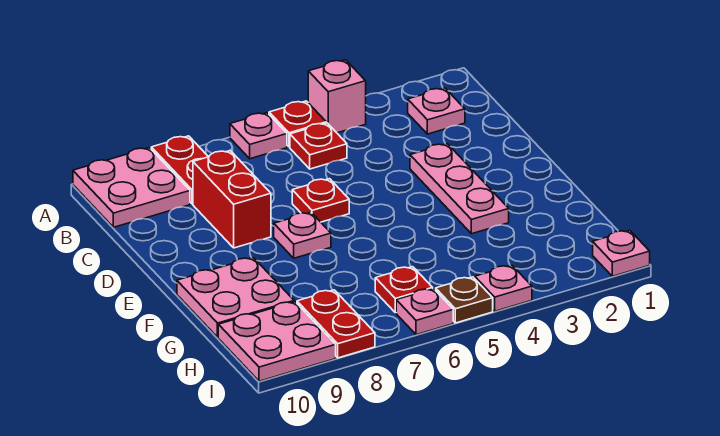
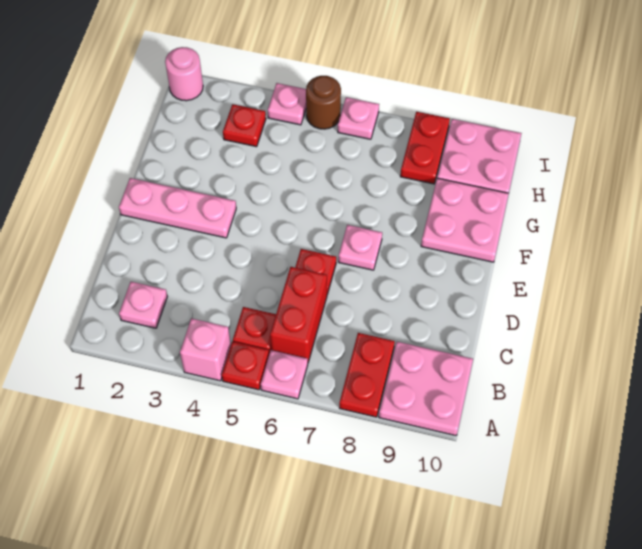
red 1x2 brick [193,151,271,248] -> red 1x2 brick moved to [270,267,327,362]
pink 1x3 plate [410,144,509,234] -> pink 1x3 plate turned to [119,178,236,238]
red 1x1 plate [375,267,433,313] -> red 1x1 plate moved to [223,104,266,147]
pink 1x1 plate [593,230,650,276] -> pink 1x1 round brick [165,47,203,101]
brown 1x1 plate [436,277,493,323] -> brown 1x1 round brick [306,76,341,129]

